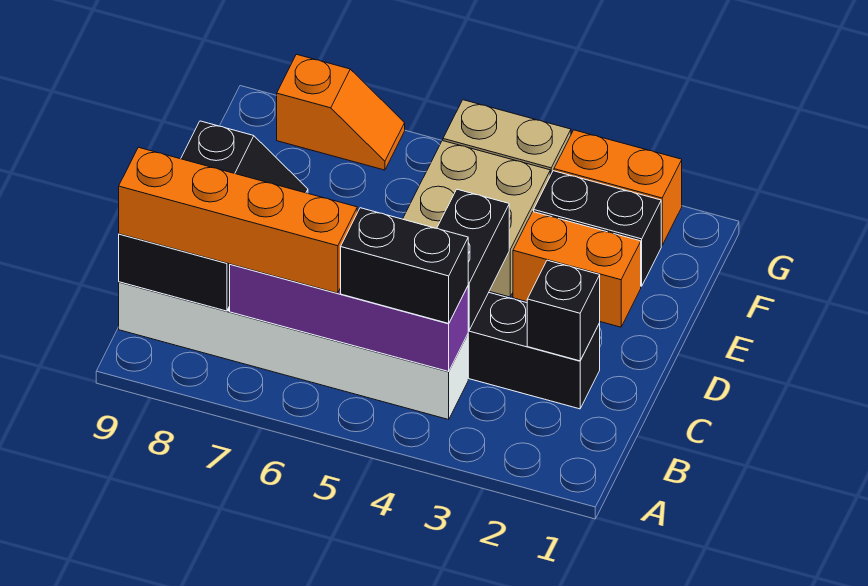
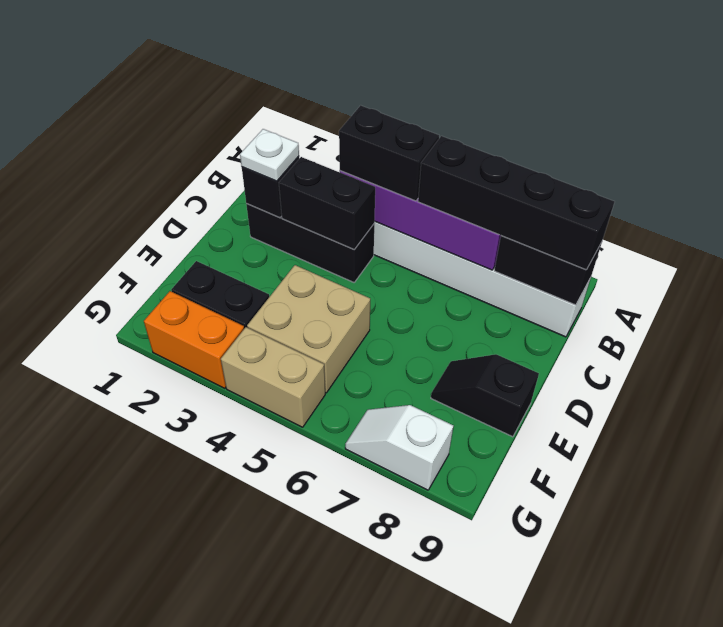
orange 1x4 brick [119,147,357,293] -> black 1x4 brick [418,136,614,270]
none -> white 1x1 plate [240,129,299,181]
black 1x2 brick [437,189,509,331] -> black 1x2 brick turned to [279,157,375,249]
orange 1x2 brick [513,212,641,327] -> none
orange 1x2 slope [277,54,405,170] -> white 1x2 slope [345,405,454,490]

